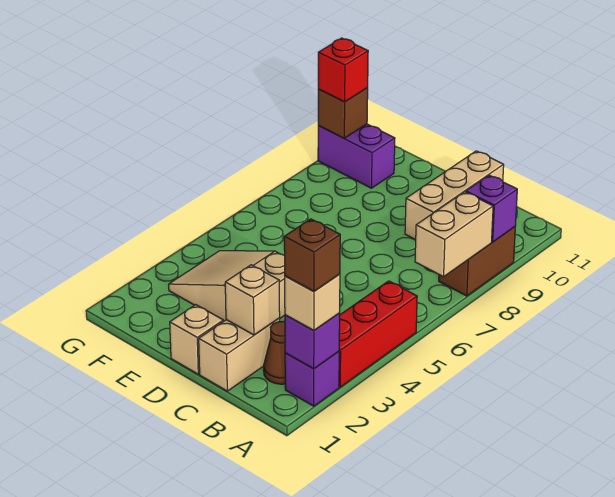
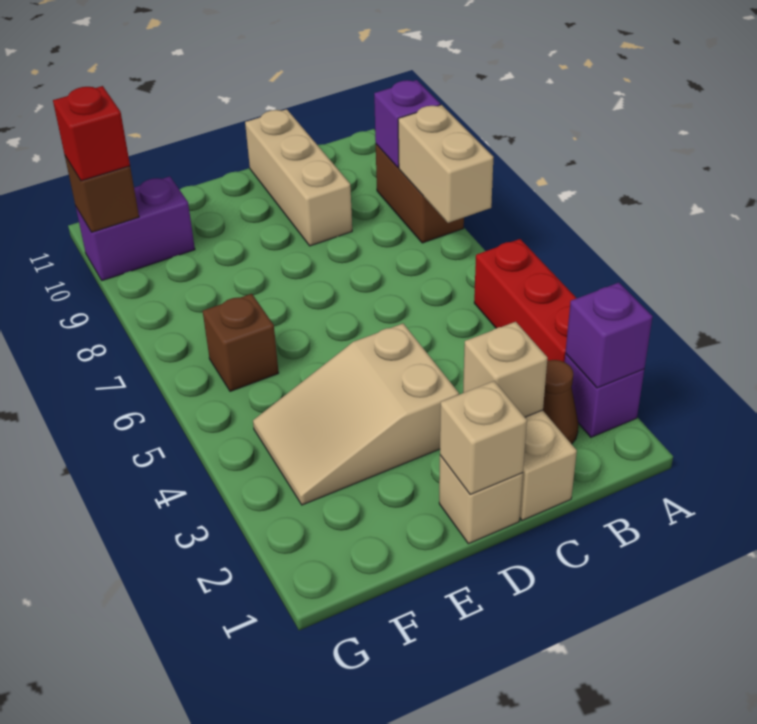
tan 1x1 brick [285,274,340,331] -> tan 1x1 brick moved to [440,381,527,495]
brown 1x1 brick [284,219,340,291] -> brown 1x1 brick moved to [203,294,279,391]

